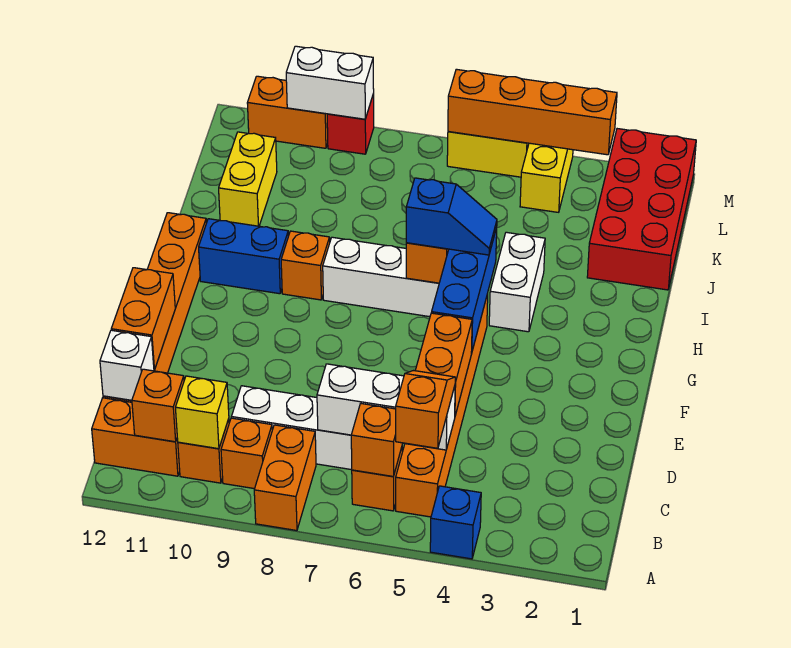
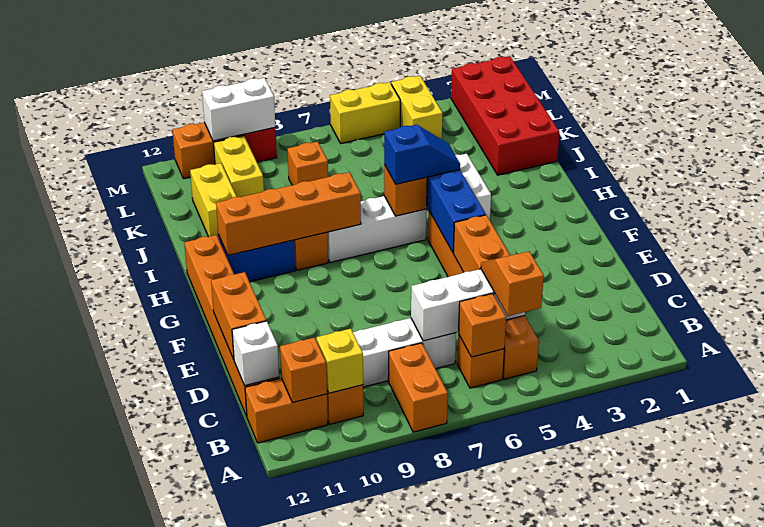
blue 1x1 brick [430,486,481,559] -> none
orange 1x1 brick [221,418,272,489] -> orange 1x1 brick moved to [287,142,328,185]
none -> yellow 1x2 brick [214,136,264,197]
orange 1x4 brick [448,69,617,155] -> orange 1x4 brick moved to [216,172,361,255]

